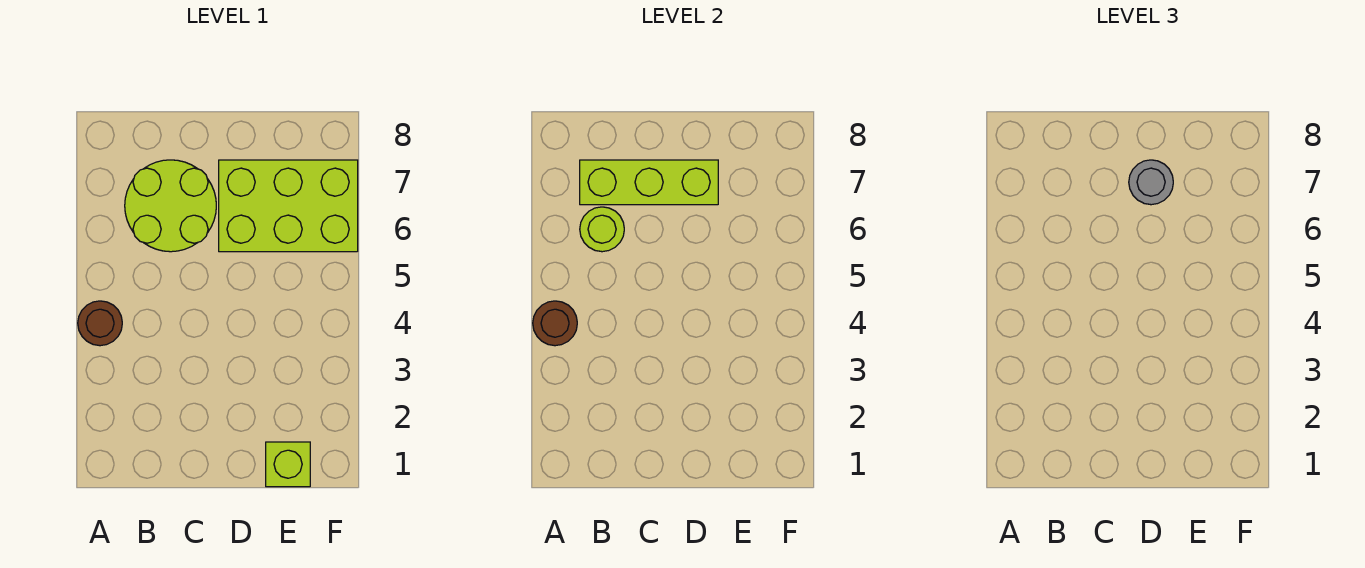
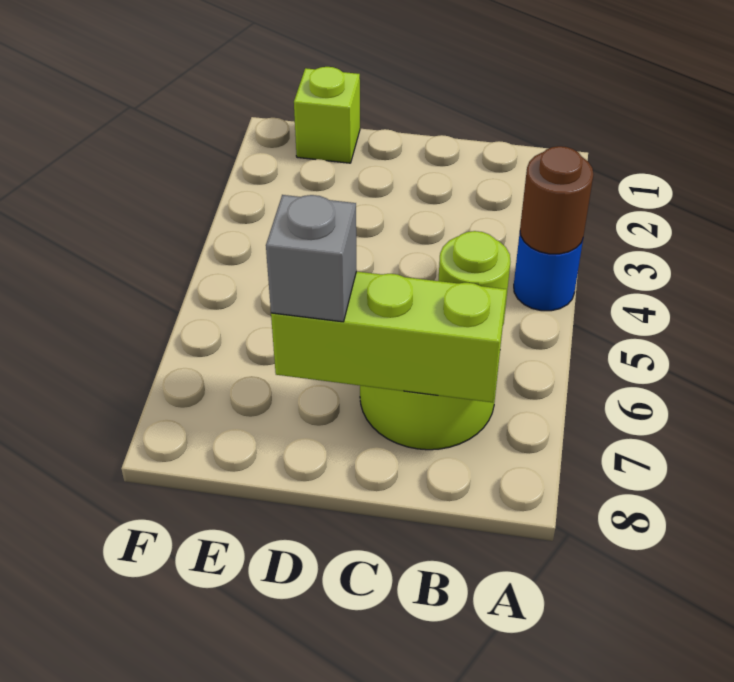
brown 1x1 round brick [78,301,122,346] -> blue 1x1 round brick [514,234,583,311]
lime 2x3 brick [219,160,358,252] -> none
grey 1x1 round brick [1129,160,1173,205] -> grey 1x1 brick [266,195,357,322]

